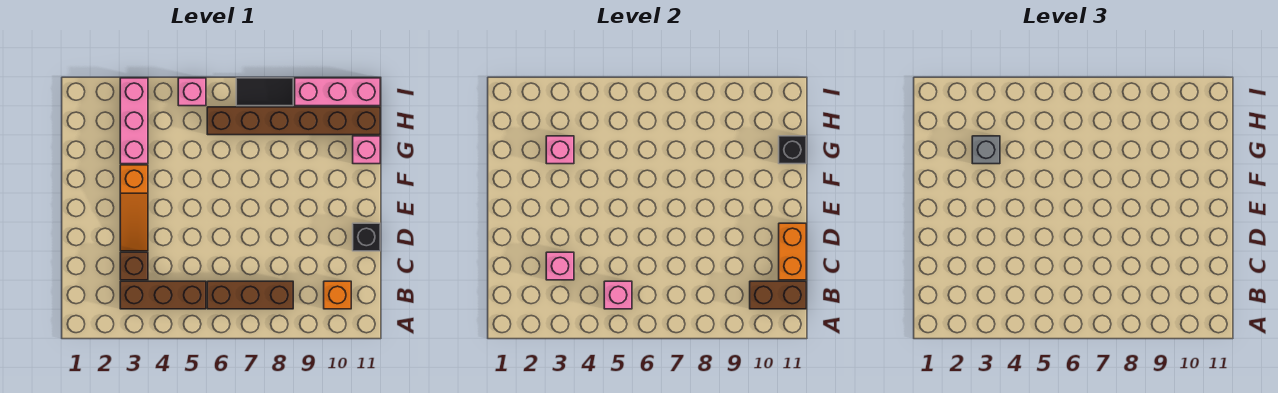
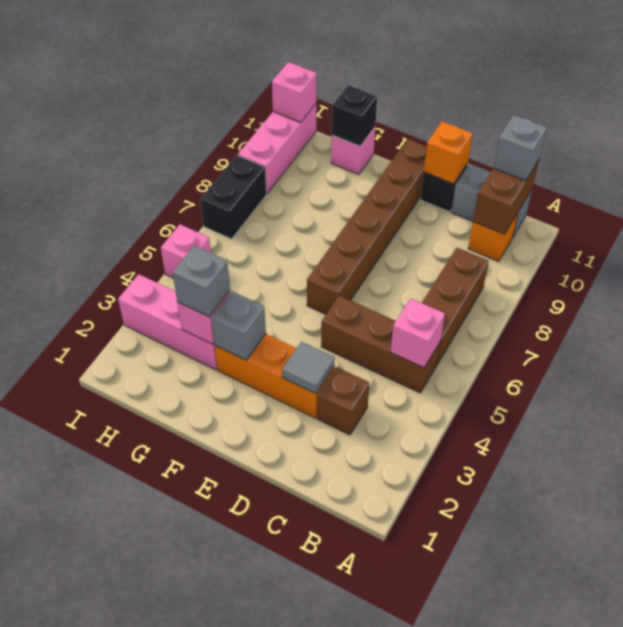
brown 1x3 brick [120,281,206,309] -> brown 1x3 brick turned to [321,296,440,393]
none -> grey 1x2 brick [451,164,532,237]
none -> grey 1x1 brick [494,115,547,181]
pink 1x1 brick [546,252,574,280] -> pink 1x1 brick moved to [272,62,317,122]
orange 1x2 brick [779,223,806,280] -> orange 1x1 brick [424,121,473,184]
orange 1x3 slope [120,165,148,251] -> orange 1x3 brick [215,334,334,418]
none -> grey 1x1 tile [282,342,335,393]
none -> grey 1x1 brick [211,291,266,360]
brown 1x6 brick [207,107,380,135] -> brown 1x6 brick moved to [307,139,427,314]
black 1x2 tile [236,78,293,106] -> black 1x2 brick [201,155,267,239]

